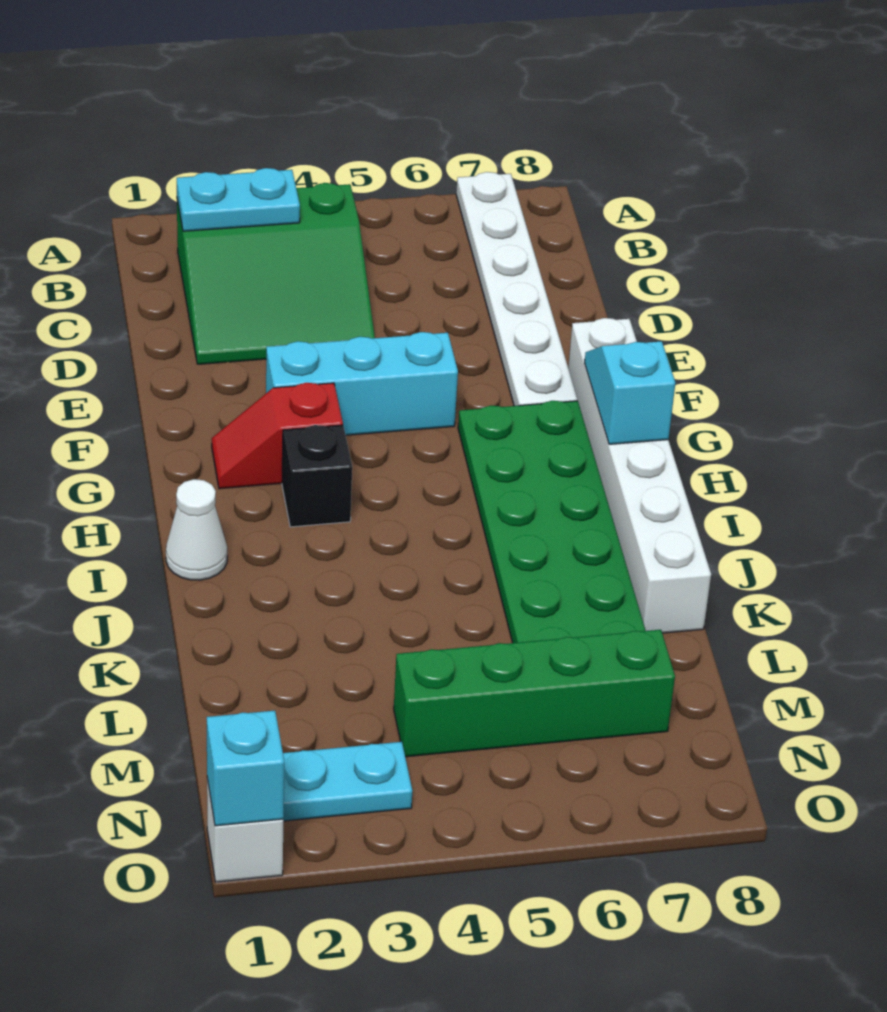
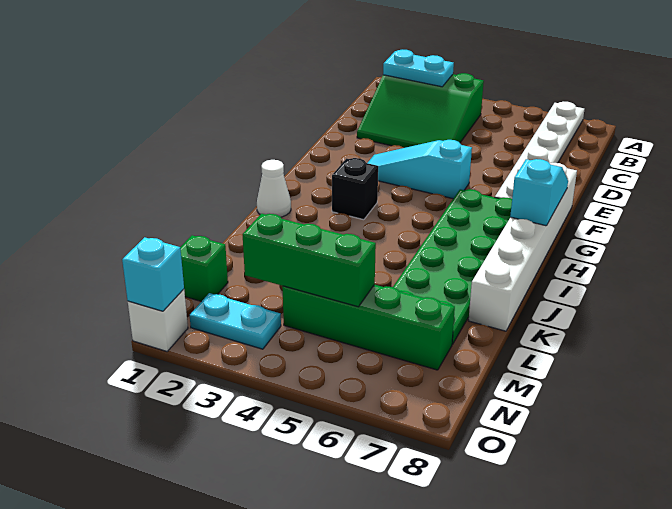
cyan 1x3 brick [266,332,458,435] -> cyan 1x3 slope [368,140,472,199]
red 1x2 slope [212,383,343,489] -> none
none -> green 1x1 brick [180,235,228,302]
none -> green 1x3 brick [243,214,376,307]

